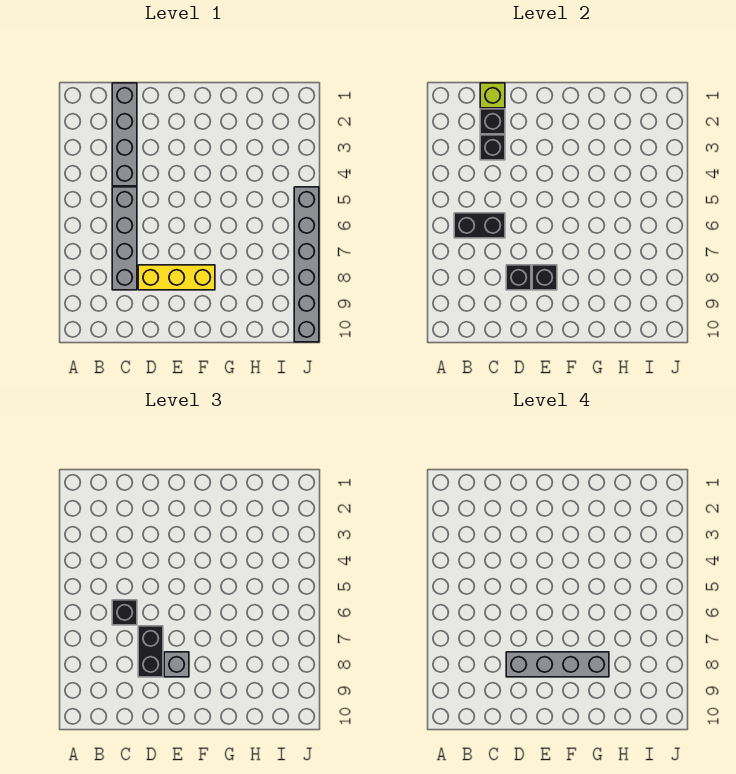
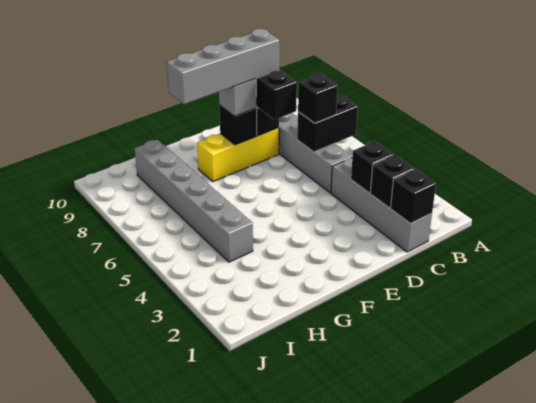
lime 1x1 brick [480,83,505,108] -> black 1x1 brick [391,169,436,223]
grey 1x6 brick [294,187,319,342] -> grey 1x6 brick moved to [134,140,253,262]

